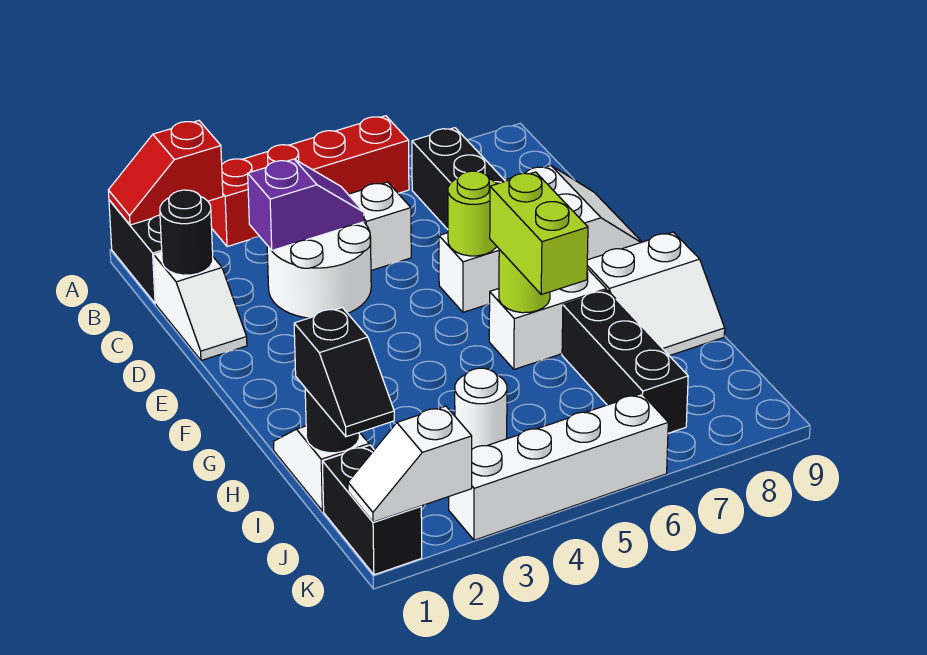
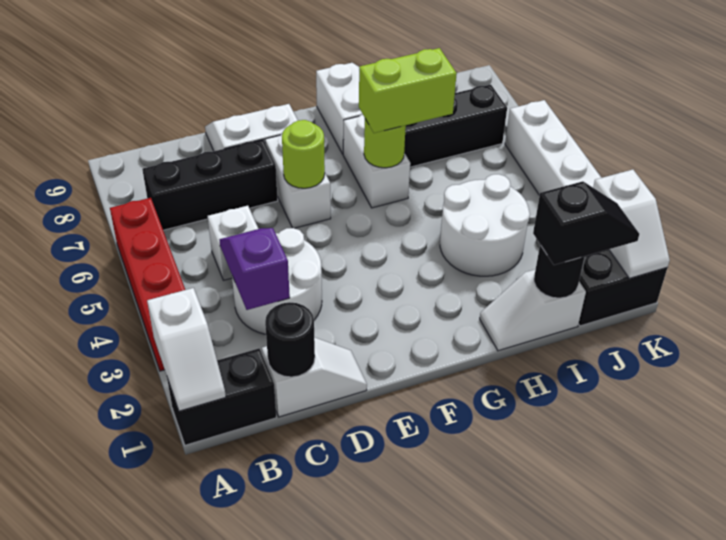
red 1x2 slope [108,121,223,225] -> white 1x2 slope [147,288,226,411]
white 1x1 round brick [455,368,507,449] -> white 2x2 round brick [440,174,530,276]

